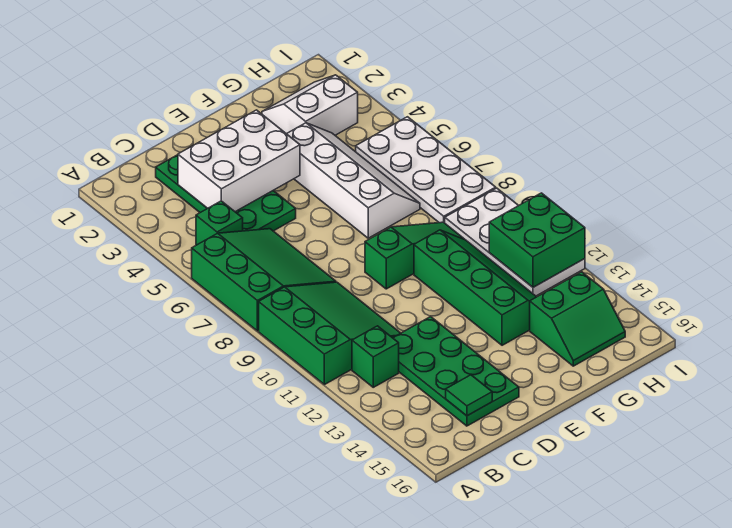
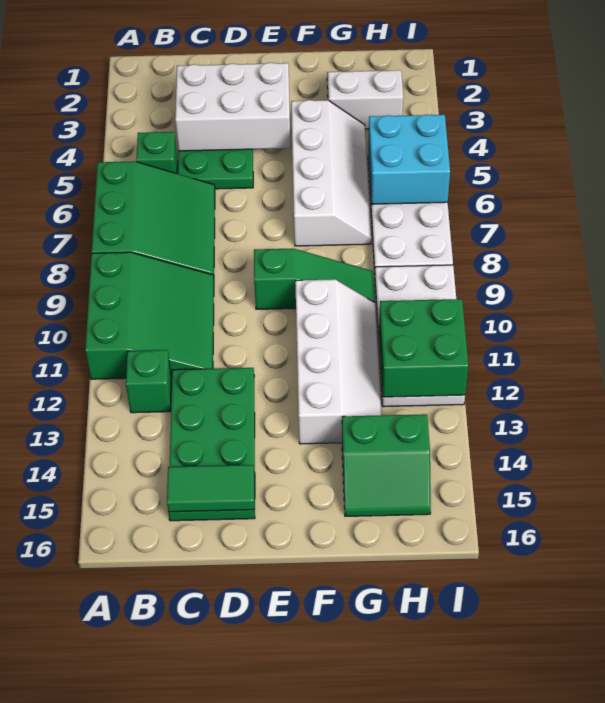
green 1x1 tile [446,375,492,416] -> green 1x2 tile [167,465,254,512]
green 2x4 slope [414,230,536,345] -> white 2x4 slope [295,279,381,444]
none -> cyan 2x2 brick [368,114,450,204]

